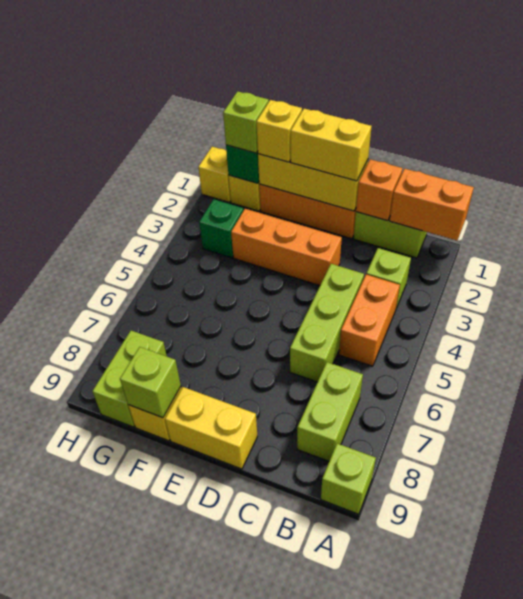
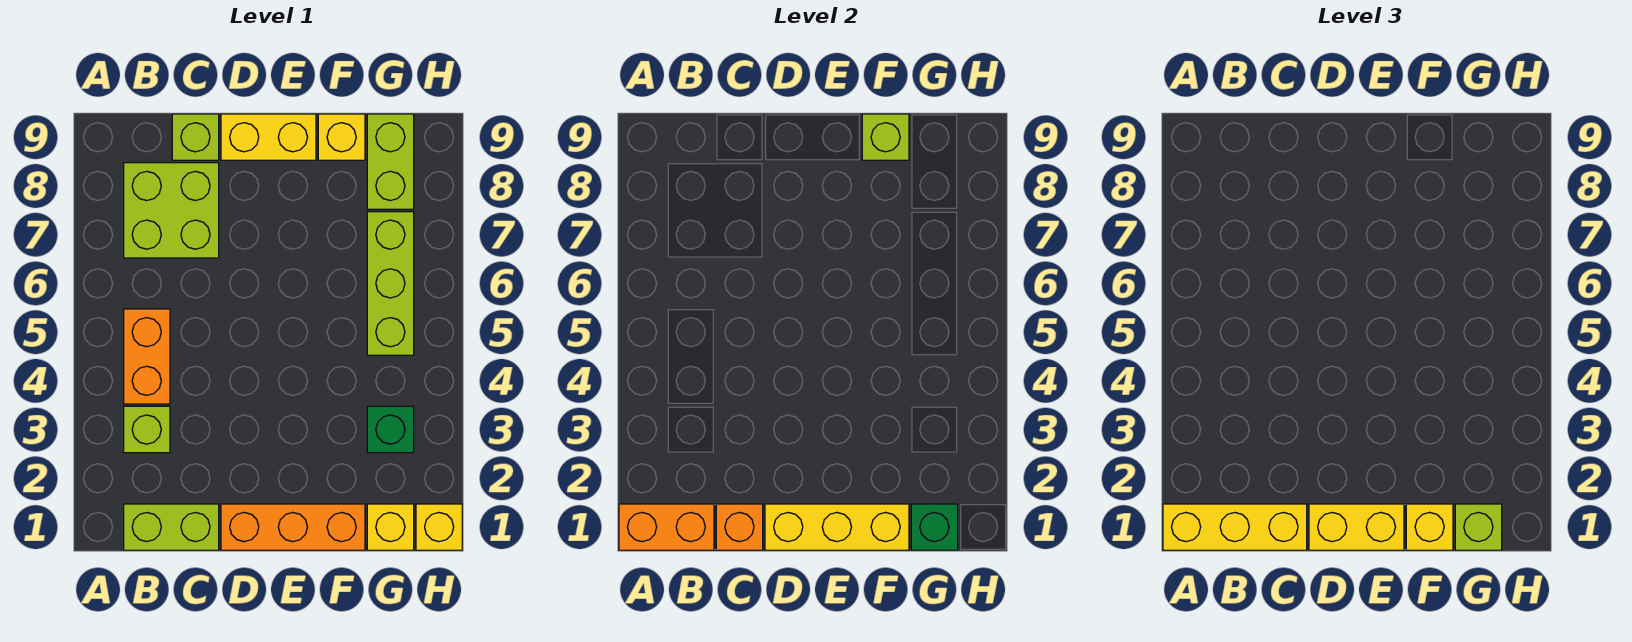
none -> yellow 1x3 brick [1163,504,1307,550]
lime 1x1 brick [321,443,376,514] -> lime 1x1 brick moved to [172,114,219,160]
lime 1x2 brick [297,362,363,461] -> lime 2x2 brick [124,163,219,258]
lime 1x3 brick [290,264,364,382] -> lime 1x3 brick moved to [367,212,414,355]
orange 1x3 brick [231,209,342,286] -> none

